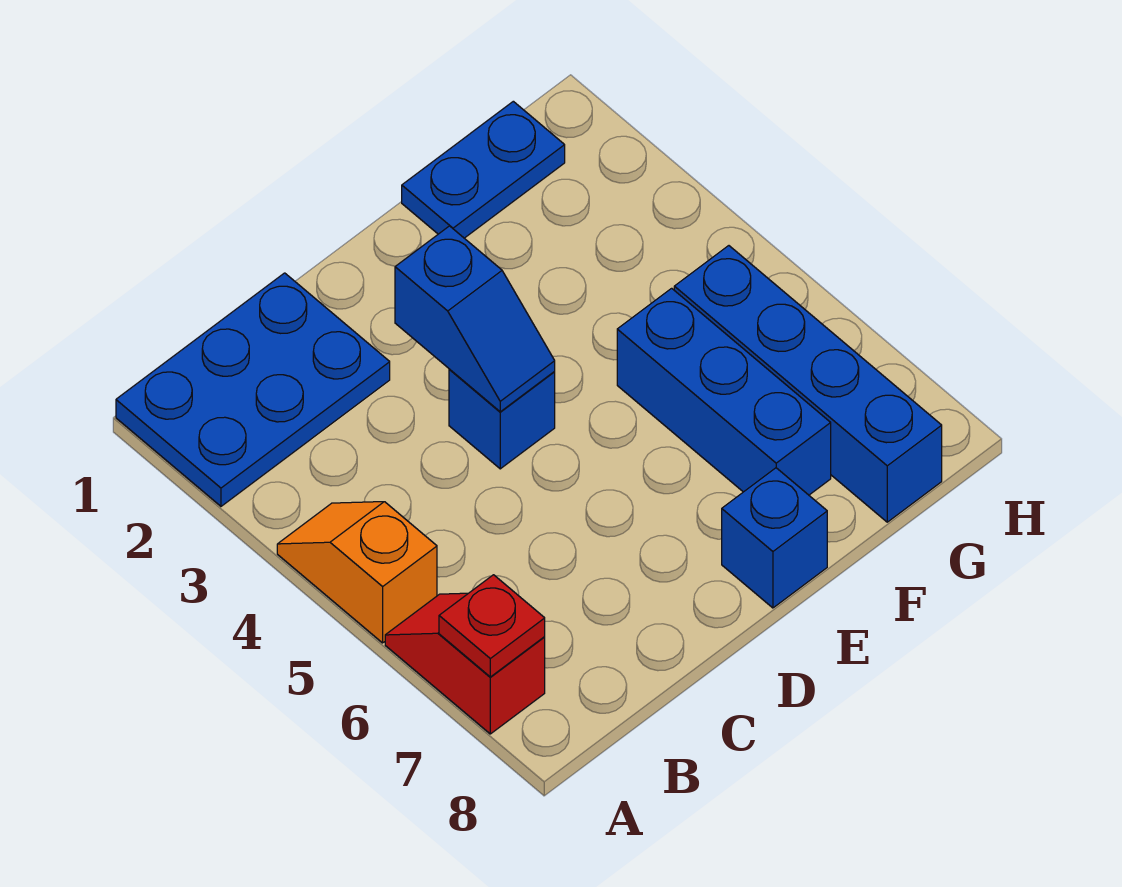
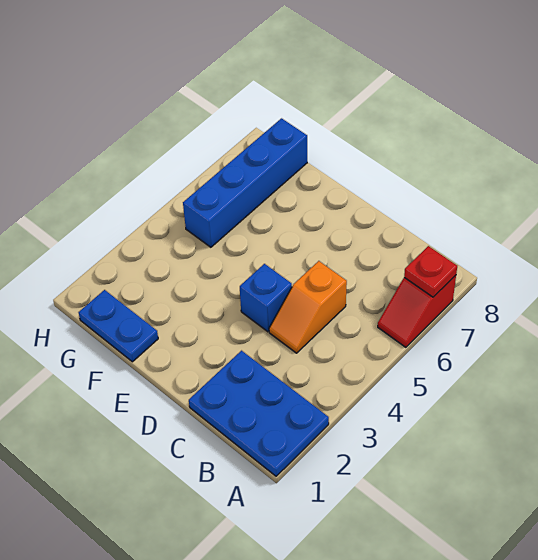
orange 1x2 slope [277,502,437,643] -> orange 1x2 slope moved to [269,261,347,353]
blue 1x2 slope [395,226,555,412] -> none
blue 1x1 brick [722,468,827,608] -> none
blue 1x3 brick [617,288,831,495] -> none

